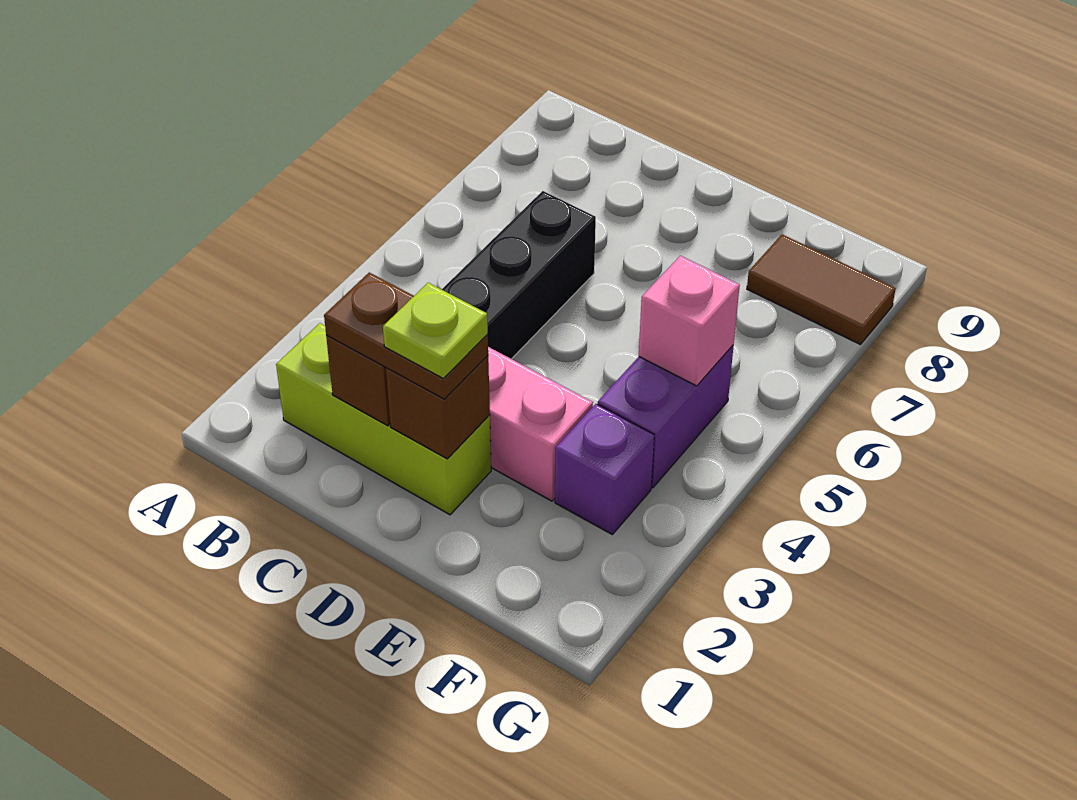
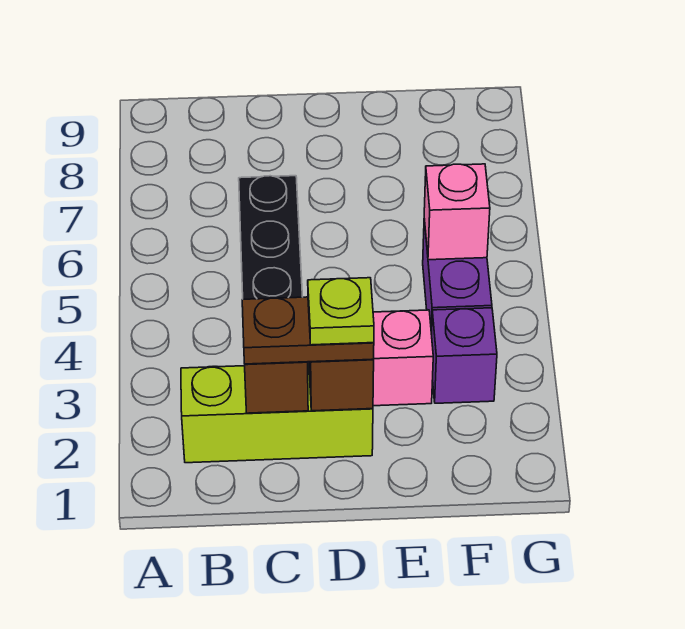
brown 1x2 tile [747,234,896,345] -> none

